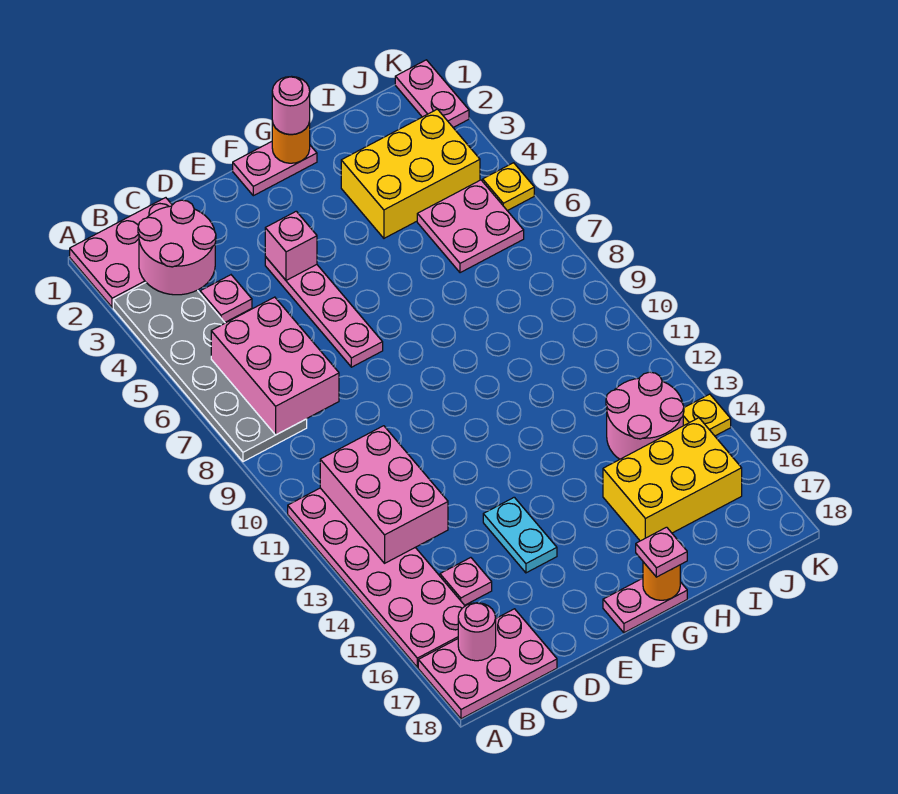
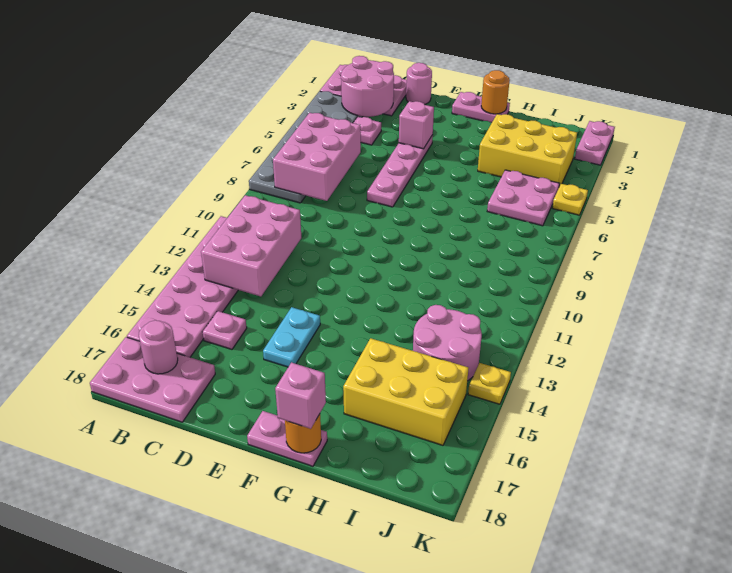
pink 1x1 round brick [272,76,310,134] -> pink 1x1 round brick moved to [406,63,432,104]
pink 1x1 plate [636,527,687,577] -> pink 1x1 brick [275,362,326,429]

